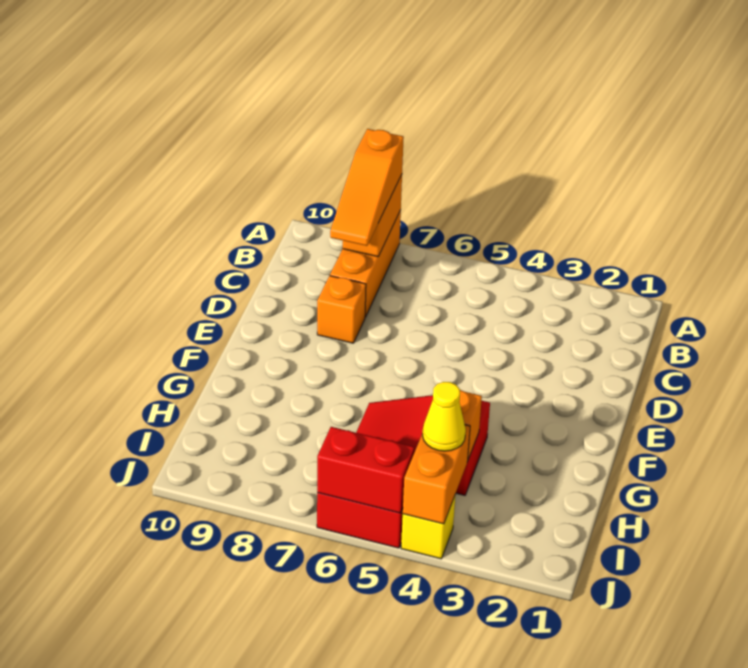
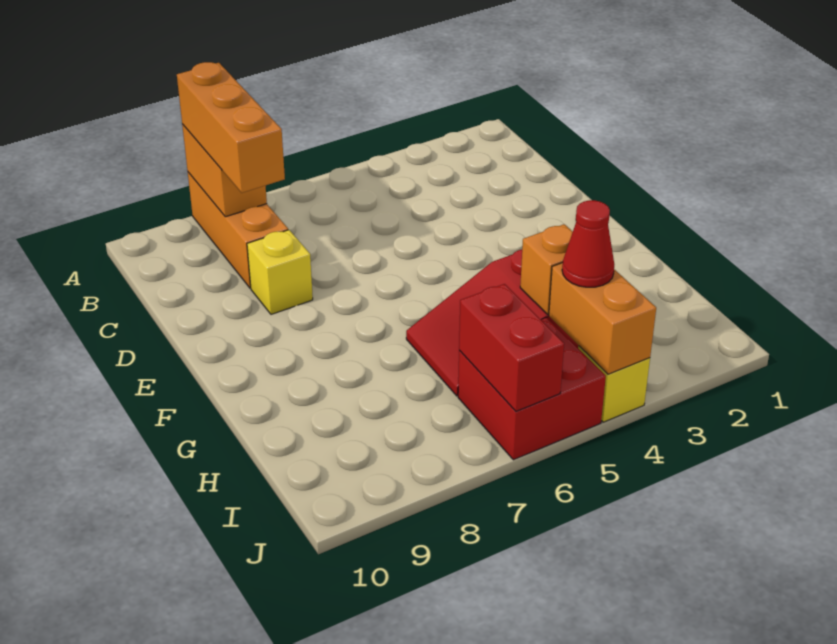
orange 1x3 slope [330,129,404,246] -> orange 1x3 brick [177,62,285,193]
orange 1x1 brick [317,276,366,343] -> yellow 1x1 brick [247,230,313,314]
yellow 1x1 cone [423,382,466,451] -> red 1x1 cone [562,200,614,287]
red 1x2 brick [317,427,415,513] -> red 1x2 brick turned to [459,284,564,411]

